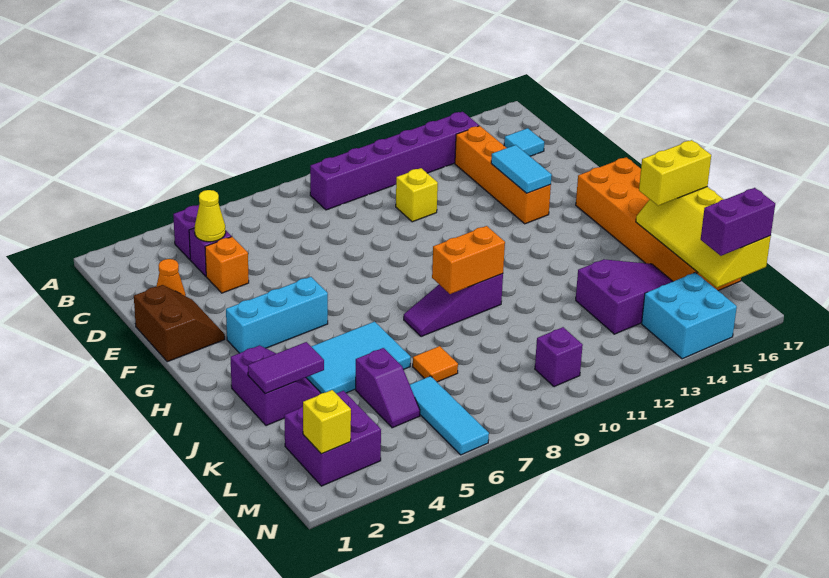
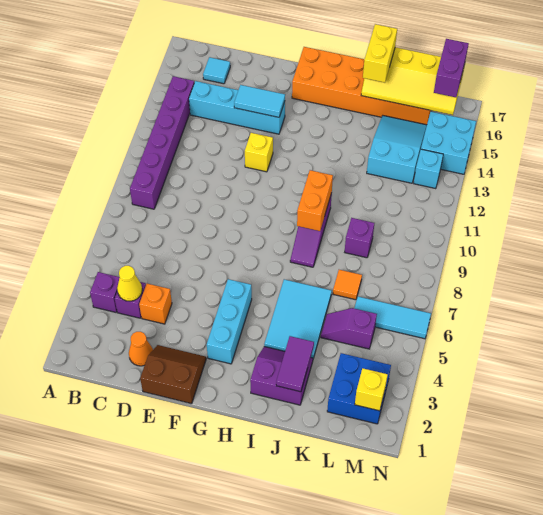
orange 1x4 brick [455,126,551,224] -> cyan 1x4 brick [189,81,285,134]
yellow 1x1 brick [396,168,438,222] -> yellow 1x1 brick moved to [245,133,273,172]
purple 1x2 slope [356,348,420,428] -> purple 1x2 slope turned to [321,308,377,349]
purple 2x3 slope [576,259,673,334] -> cyan 2x3 slope [367,116,427,183]
purple 2x2 brick [284,391,381,486] -> blue 2x2 brick [327,353,391,424]
purple 1x1 brick [535,327,583,387] -> purple 1x1 brick moved to [345,218,374,258]
none -> cyan 1x1 brick [414,149,443,189]

